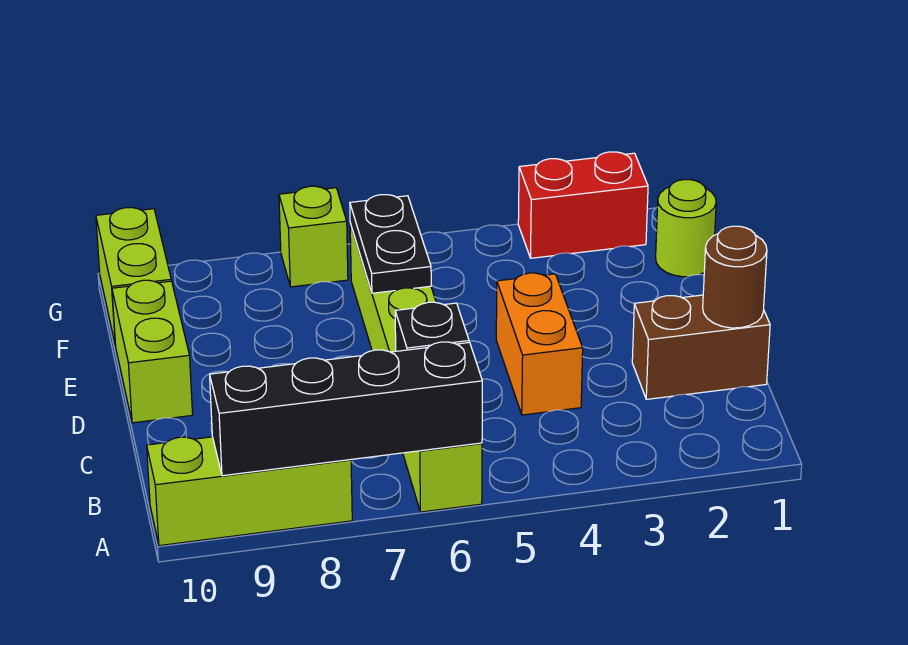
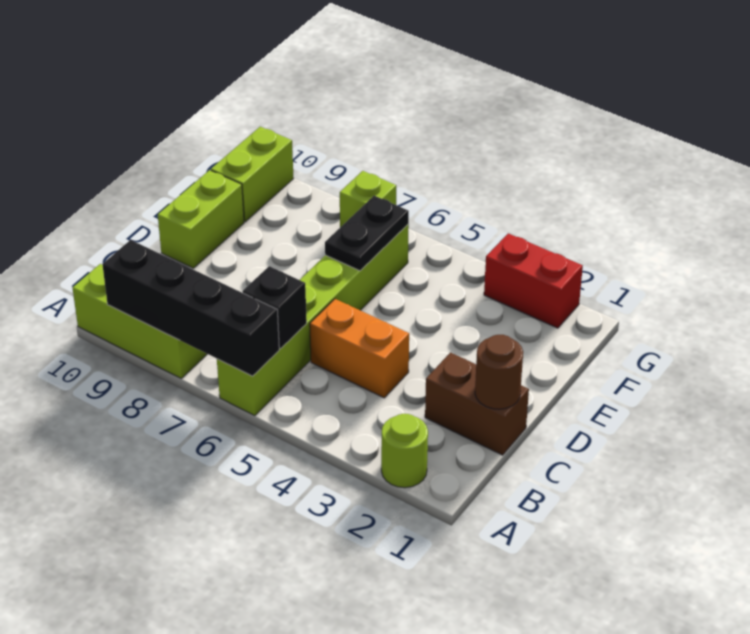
orange 1x2 brick [496,273,583,415] -> orange 1x2 brick turned to [310,299,409,398]
lime 1x1 round brick [656,180,716,277] -> lime 1x1 round brick moved to [381,414,428,488]

